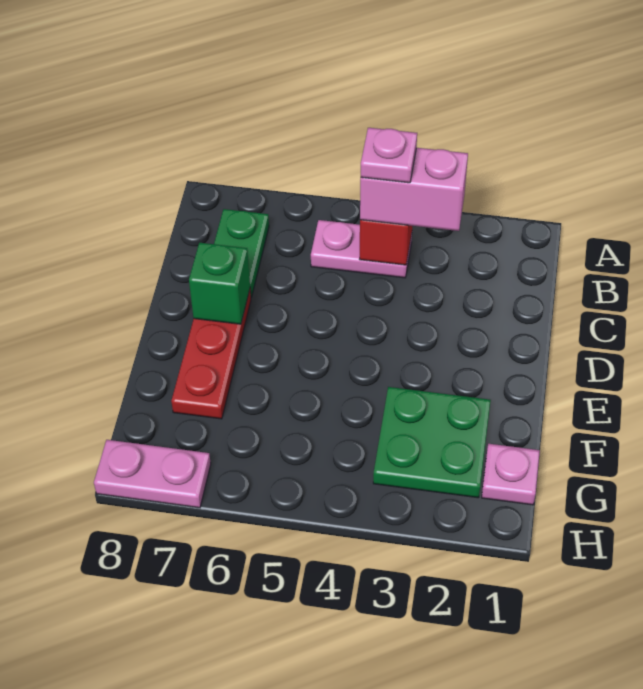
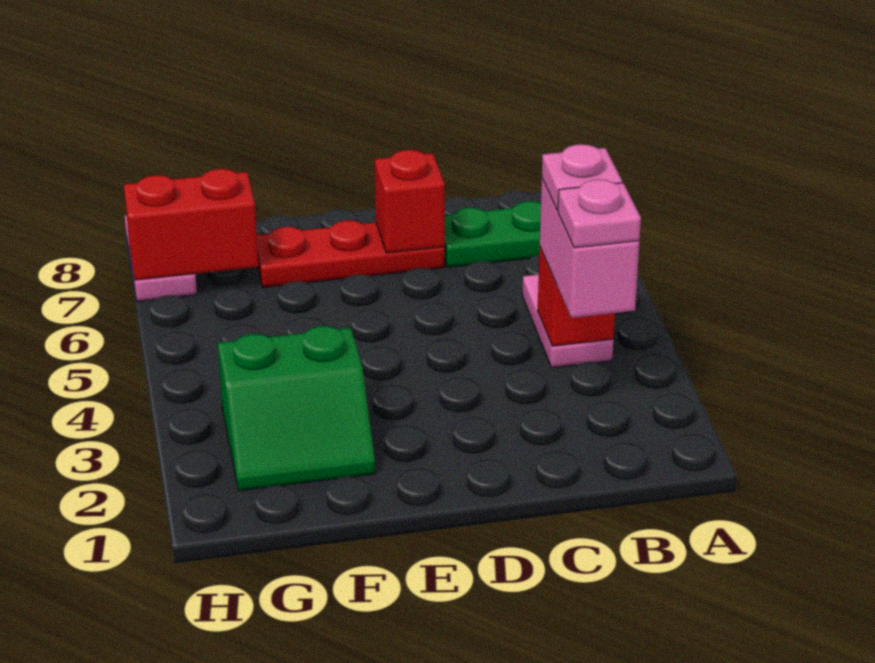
green 1x1 brick [189,243,250,324] -> red 1x1 brick [375,150,445,253]
green 2x2 plate [373,387,491,498] -> green 2x2 slope [218,326,375,491]
pink 1x1 plate [482,444,540,505] -> pink 1x1 plate moved to [558,179,641,248]
none -> red 1x2 brick [124,169,258,280]

